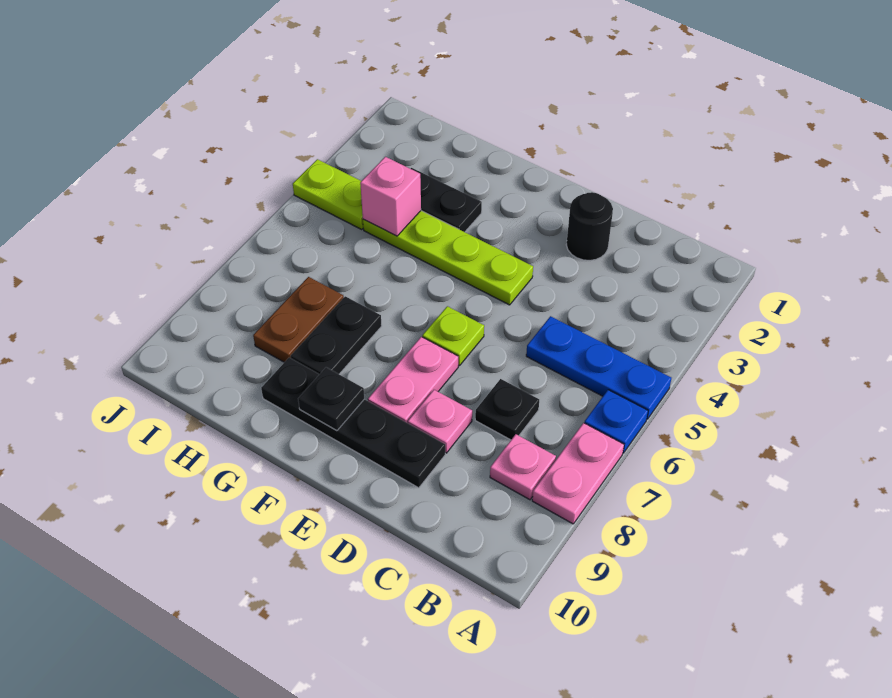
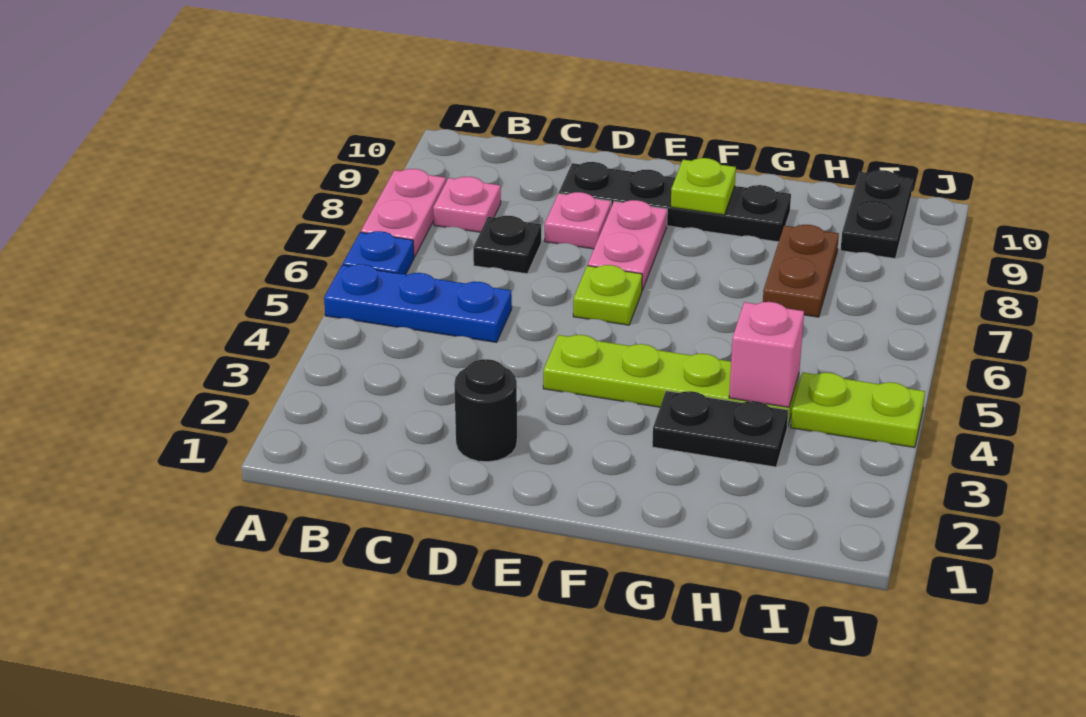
black 1x1 plate [298,367,364,431] -> lime 1x1 plate [671,158,736,215]
black 1x2 plate [291,296,382,374] -> black 1x2 plate moved to [841,170,913,258]

